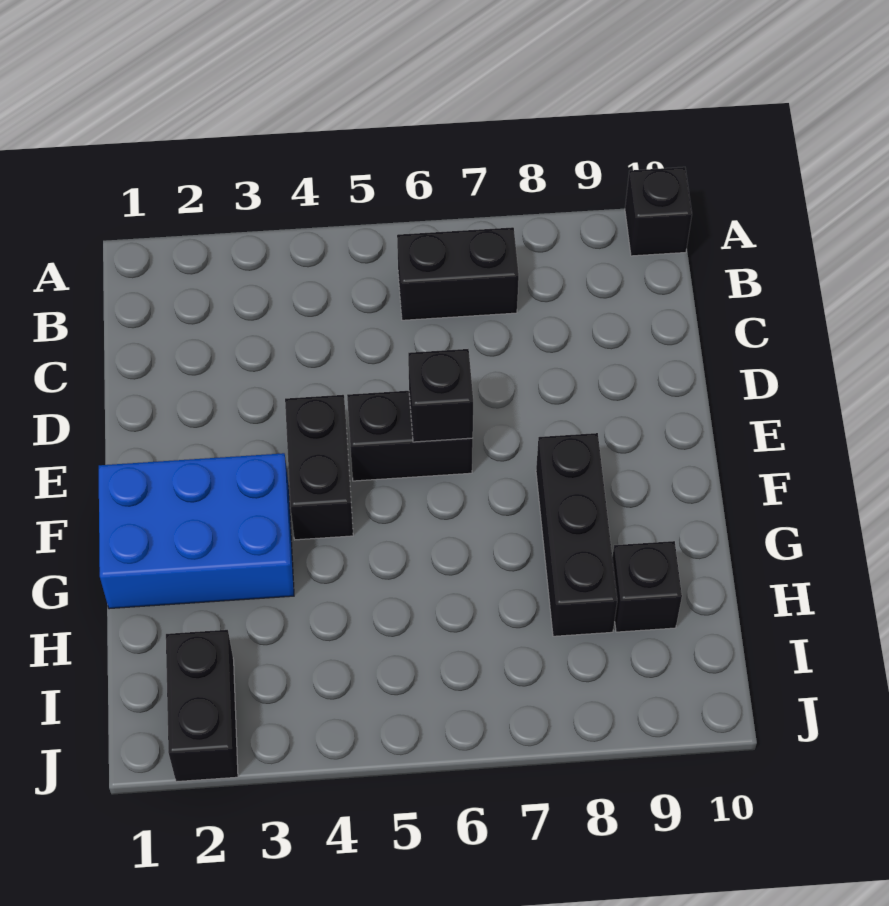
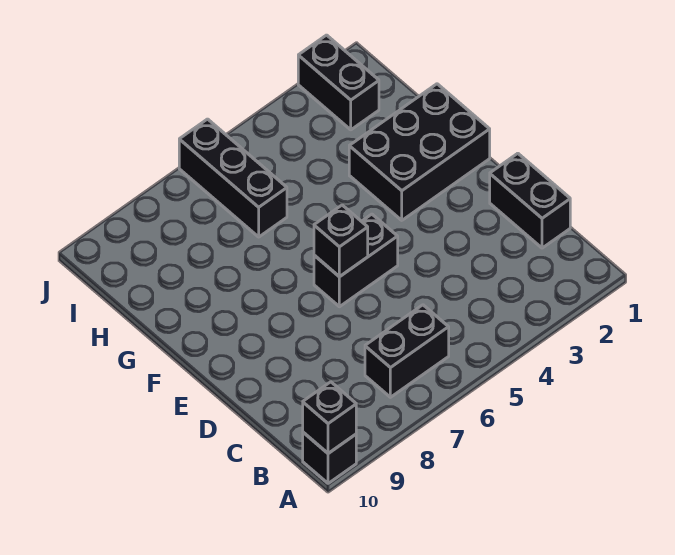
black 1x2 brick [285,395,353,540] -> black 1x2 brick moved to [490,153,570,248]
blue 2x3 brick [99,453,294,609] -> black 2x3 brick [349,84,490,220]
black 1x3 brick [536,433,617,636] -> black 1x3 brick moved to [179,119,287,237]
black 1x1 brick [612,541,682,632] -> black 1x1 brick moved to [303,382,356,453]

